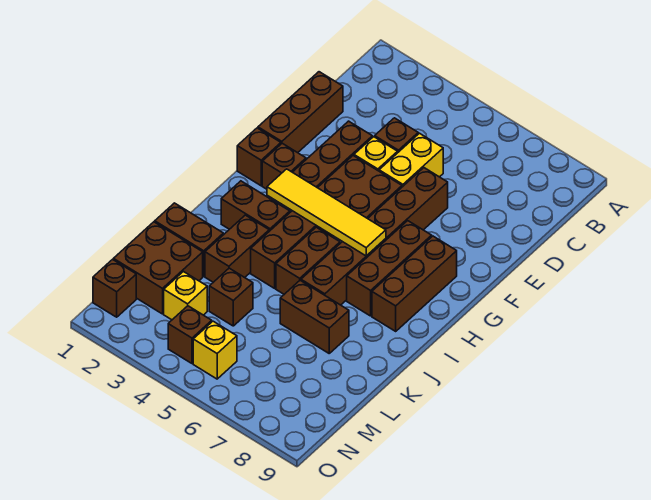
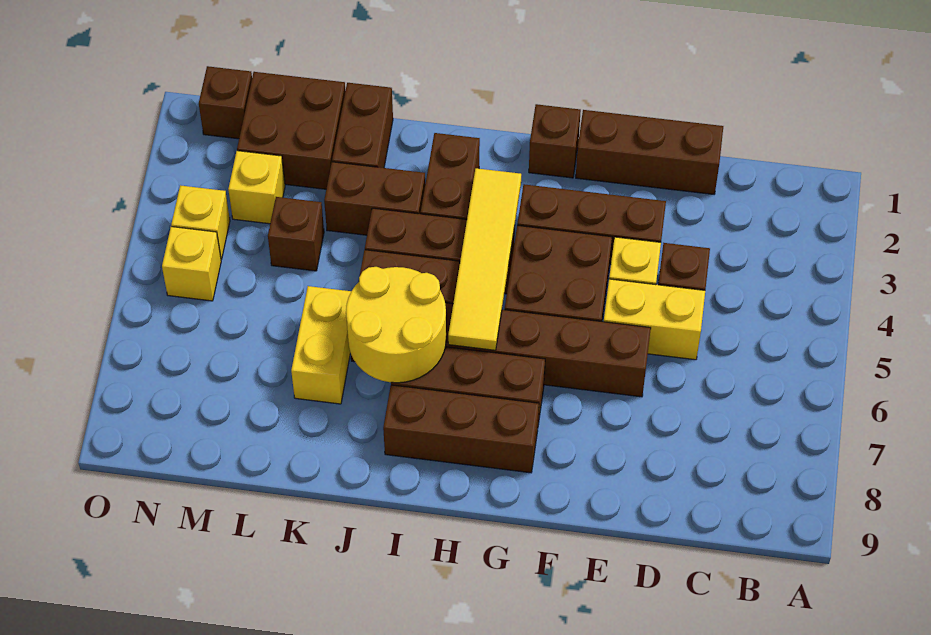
brown 1x1 brick [262,143,306,189] -> none
none -> yellow 2x2 round brick [346,267,446,383]
brown 1x2 brick [280,280,349,353] -> yellow 1x2 brick [291,286,351,404]
brown 1x1 brick [168,306,212,363] -> yellow 1x1 brick [171,185,230,259]

